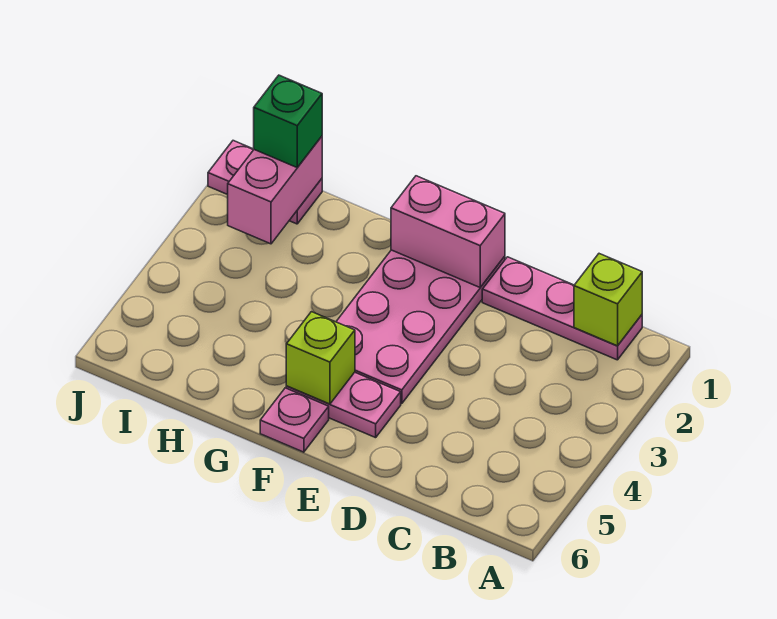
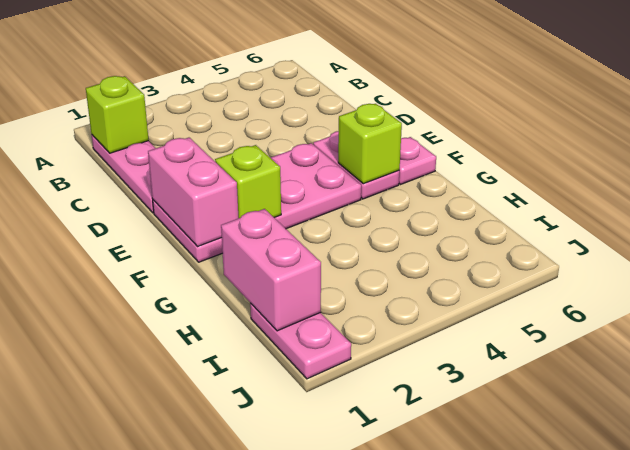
none -> lime 1x1 brick [215,145,281,218]
pink 1x2 brick [228,136,322,244] -> pink 1x2 brick turned to [221,209,321,331]
green 1x1 brick [254,75,322,167] -> none

